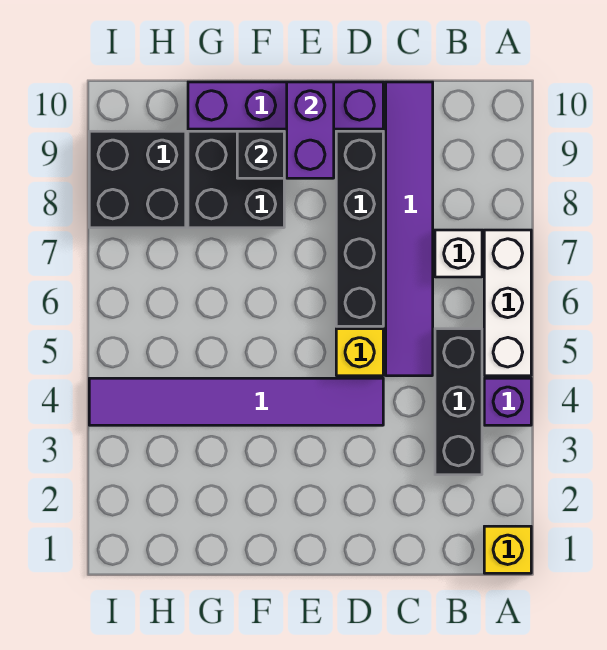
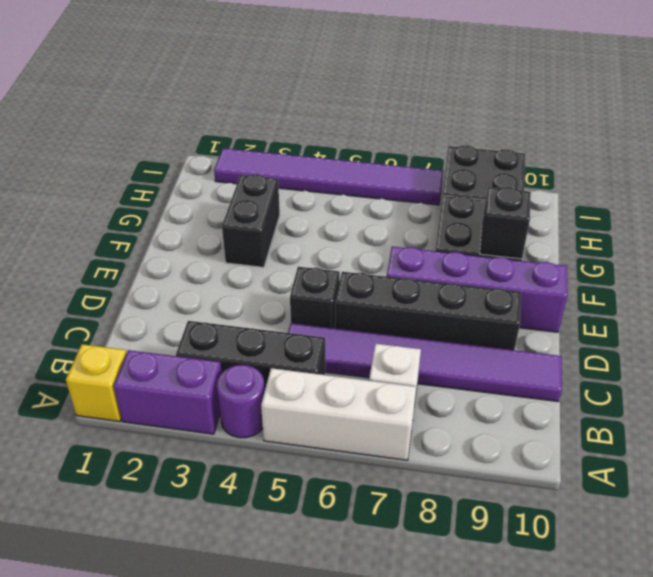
purple 1x1 brick [484,378,531,425] -> purple 1x1 round brick [217,365,265,438]
purple 1x6 tile [89,378,383,425] -> purple 1x6 tile turned to [214,148,444,205]
yellow 1x1 brick [336,329,383,376] -> black 1x1 brick [290,267,340,329]
purple 1x4 brick [188,82,383,129] -> purple 1x4 brick turned to [387,247,568,332]
purple 1x2 brick [287,82,334,178] -> purple 1x2 brick moved to [114,350,222,434]
none -> black 1x2 brick [222,174,280,267]

